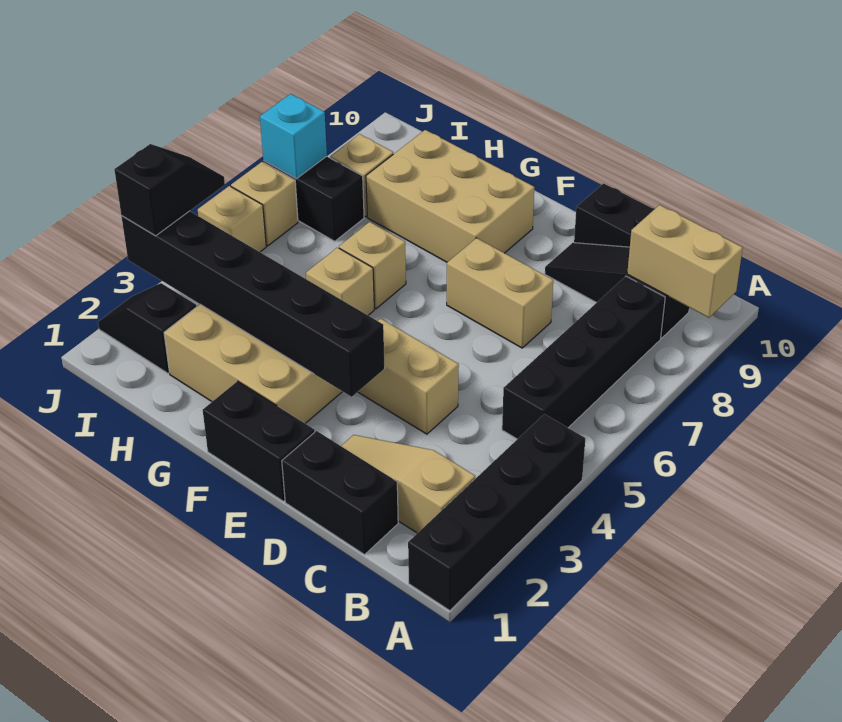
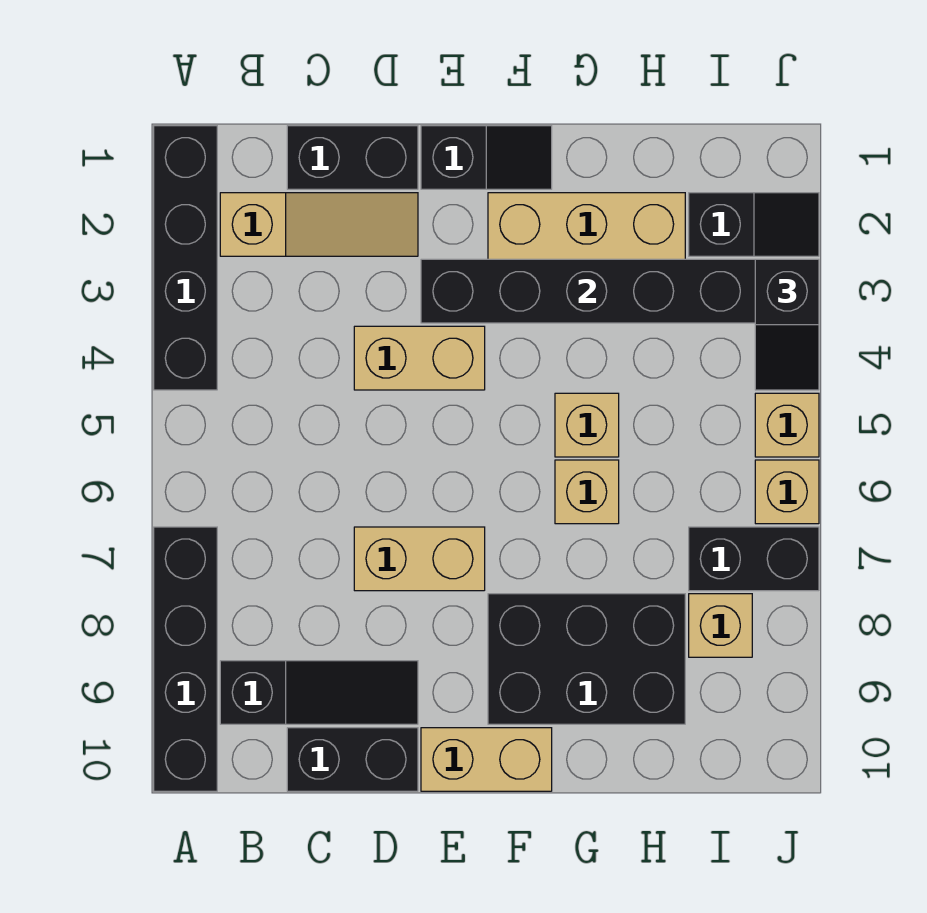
tan 1x2 brick [627,205,743,318] -> tan 1x2 brick moved to [421,728,552,791]
black 1x4 brick [502,276,665,439] -> black 1x4 brick moved to [154,527,217,791]
black 1x2 brick [203,381,315,501] -> black 1x2 slope [421,126,552,189]
tan 2x3 brick [366,130,534,262] -> black 2x3 brick [488,594,685,724]
cyan 1x1 brick [260,94,327,179] -> none

